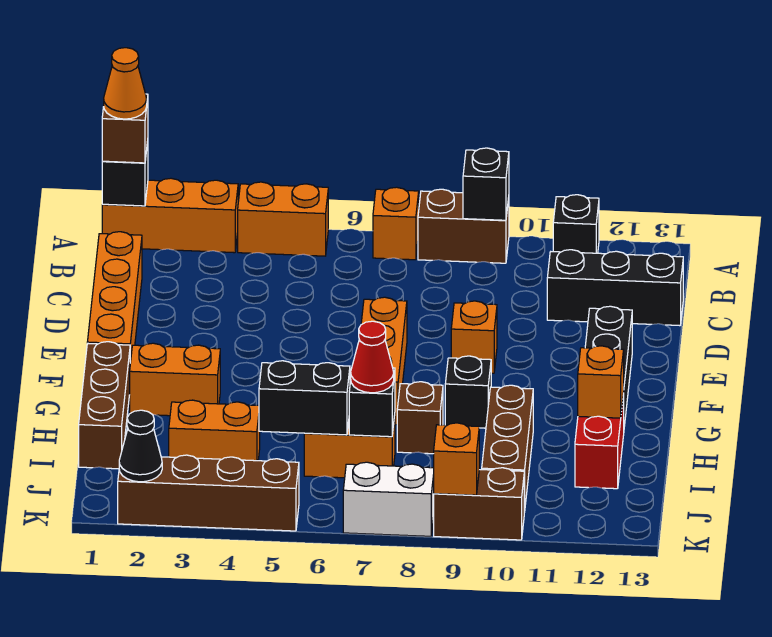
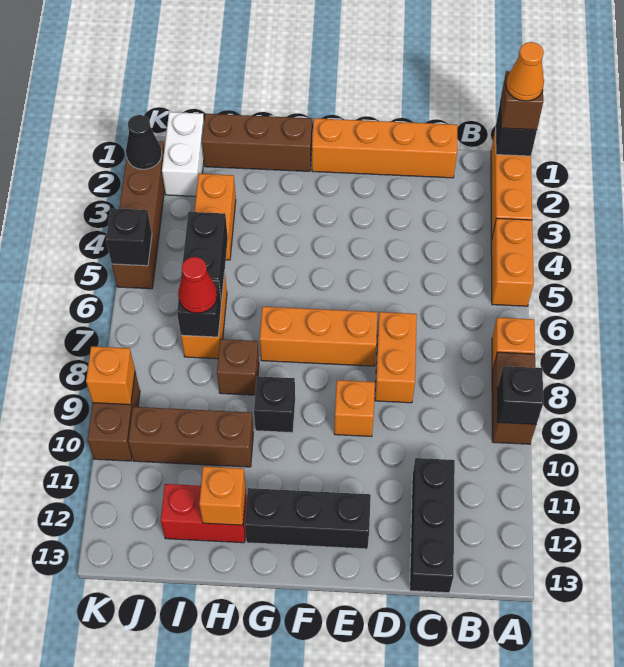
black 1x1 brick [553,195,599,253] -> black 1x1 brick moved to [106,208,152,266]
orange 1x2 brick [130,343,220,416] -> orange 1x2 brick moved to [375,312,417,403]
white 1x2 brick [343,462,434,536] -> white 1x2 brick moved to [162,112,204,196]

